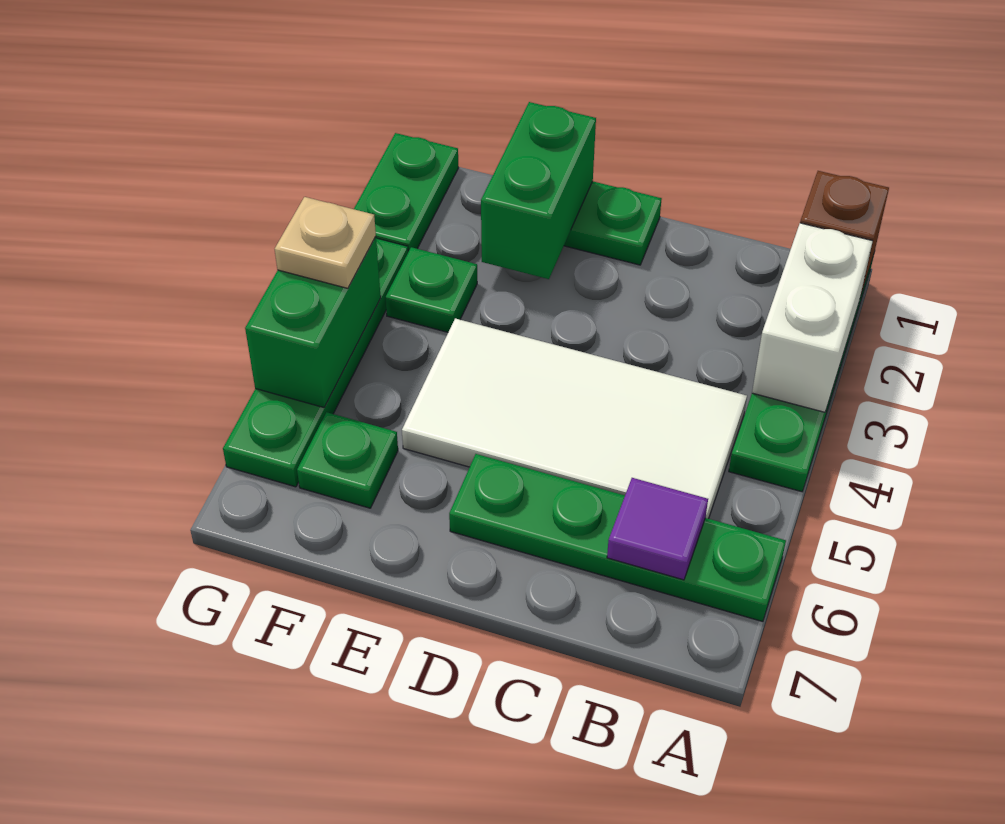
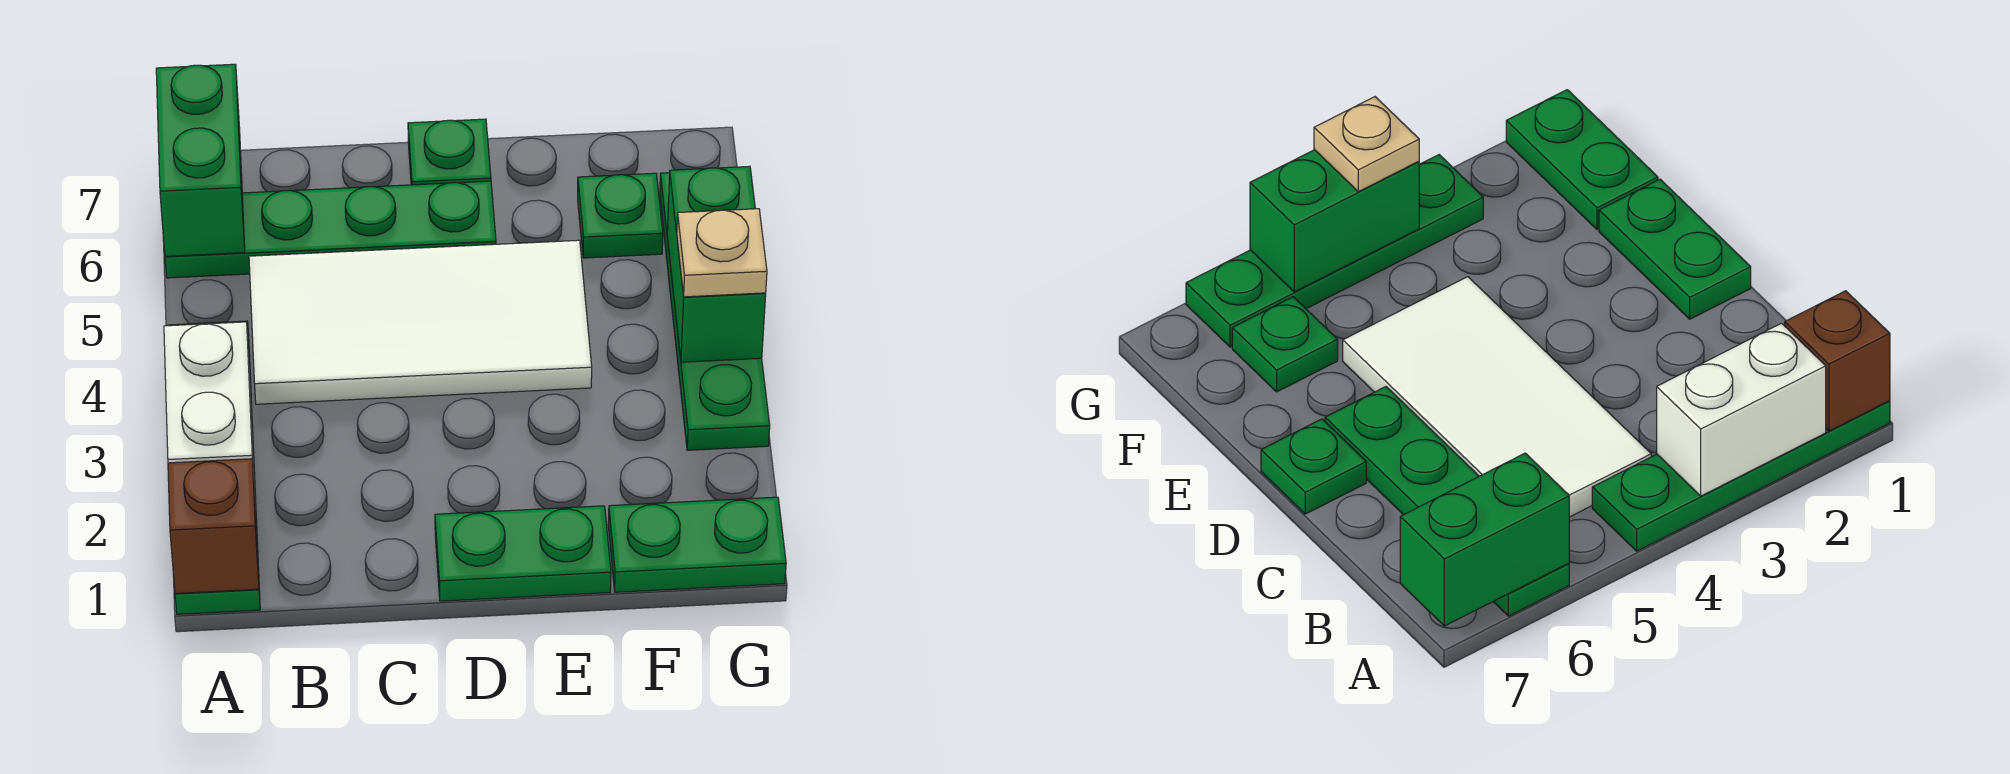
purple 1x1 tile [607,478,708,580] -> none
green 1x2 brick [481,102,596,279] -> green 1x2 brick moved to [156,64,245,256]
green 1x1 plate [385,247,477,332] -> green 1x1 plate moved to [408,119,491,185]
green 1x2 plate [354,133,458,252] -> green 1x2 plate turned to [608,497,786,592]

